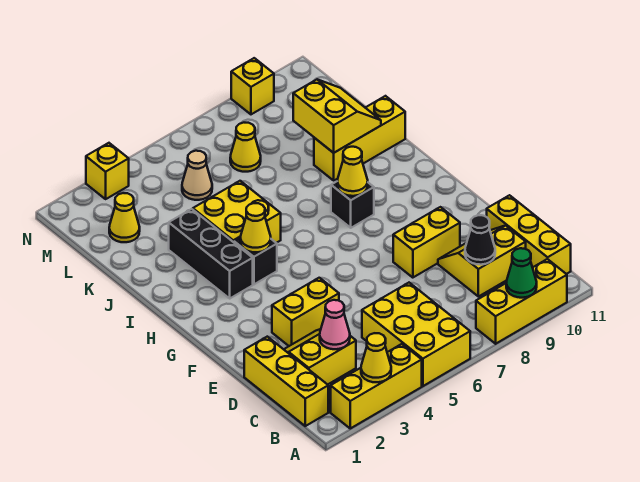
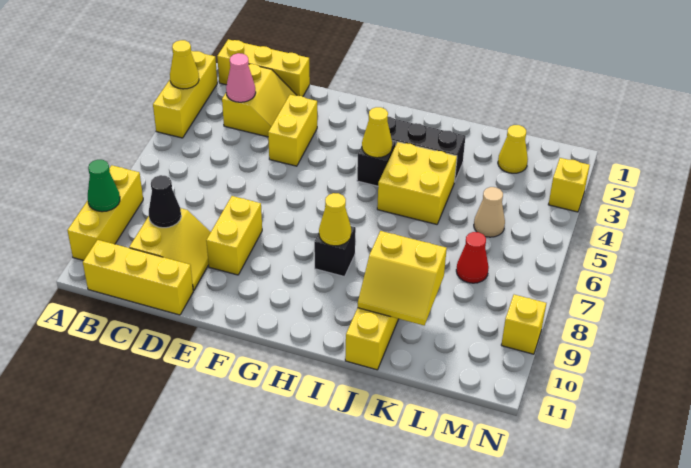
yellow 2x3 brick [362,283,470,386] -> none
yellow 1x1 cone [230,123,261,172] -> red 1x1 cone [456,232,489,283]

